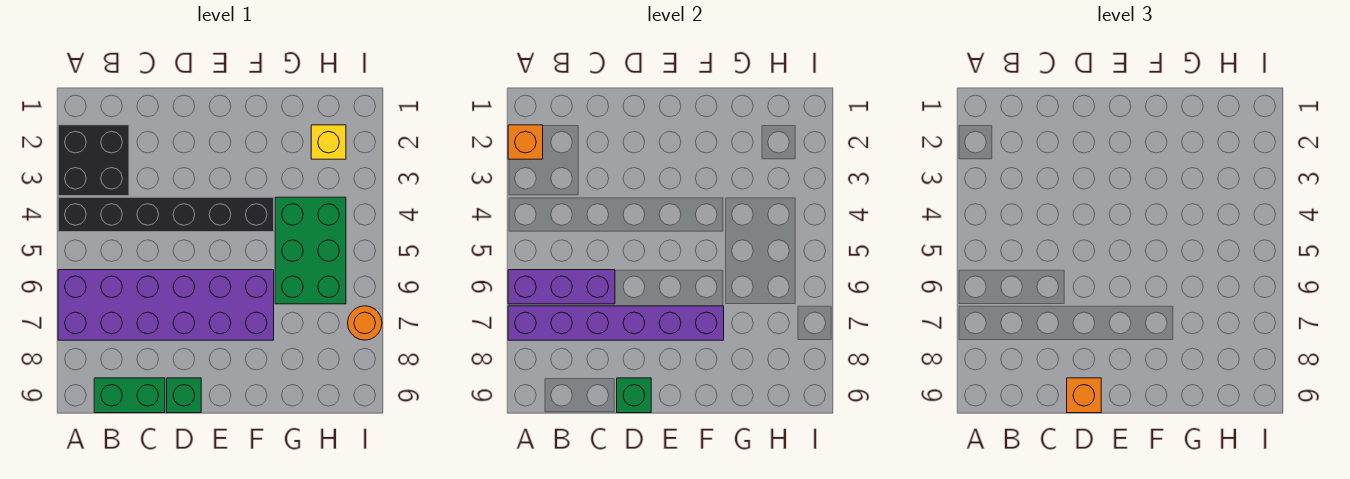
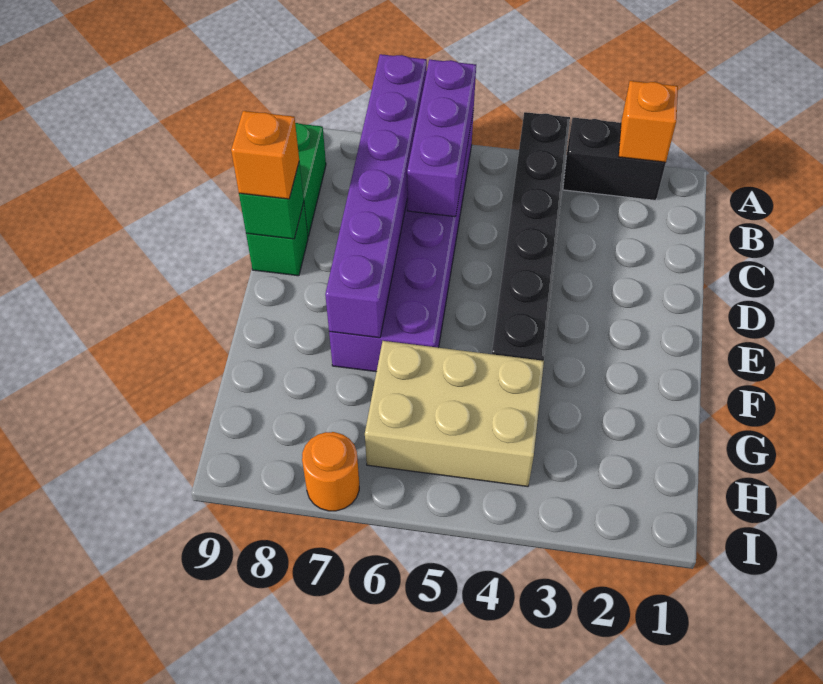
black 2x2 brick [58,125,129,196] -> black 1x2 brick [563,118,666,200]
green 2x3 brick [275,197,346,304] -> tan 2x3 brick [365,341,544,487]
yellow 1x1 brick [311,125,346,159] -> none

